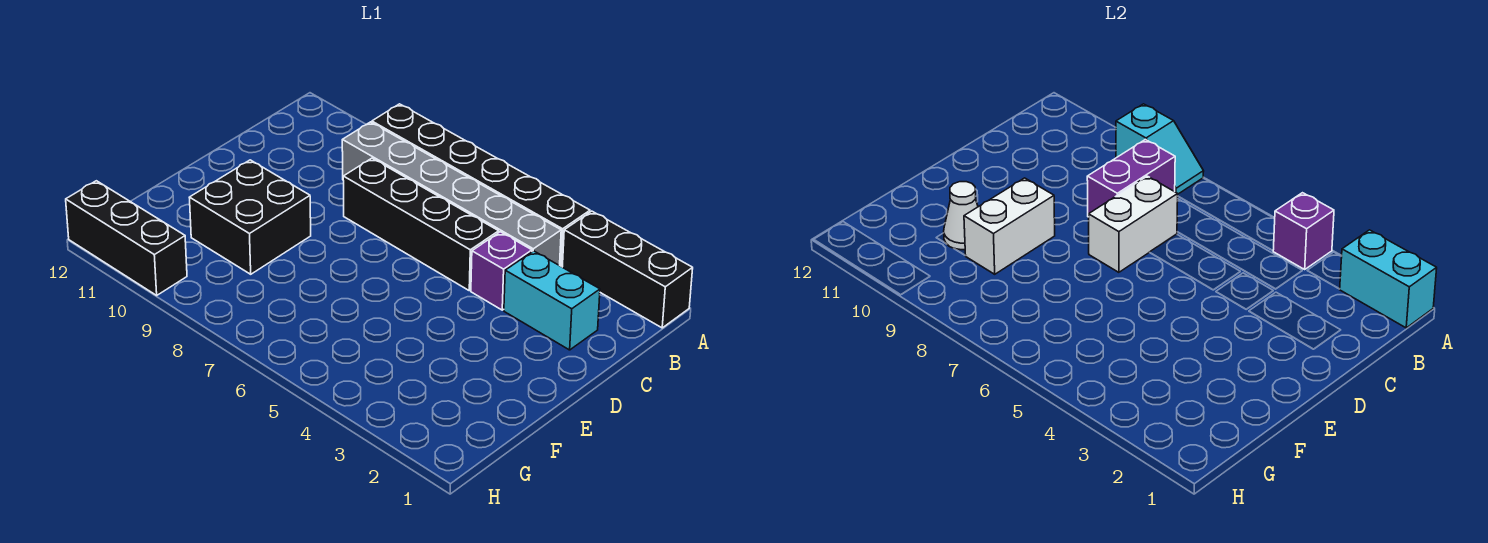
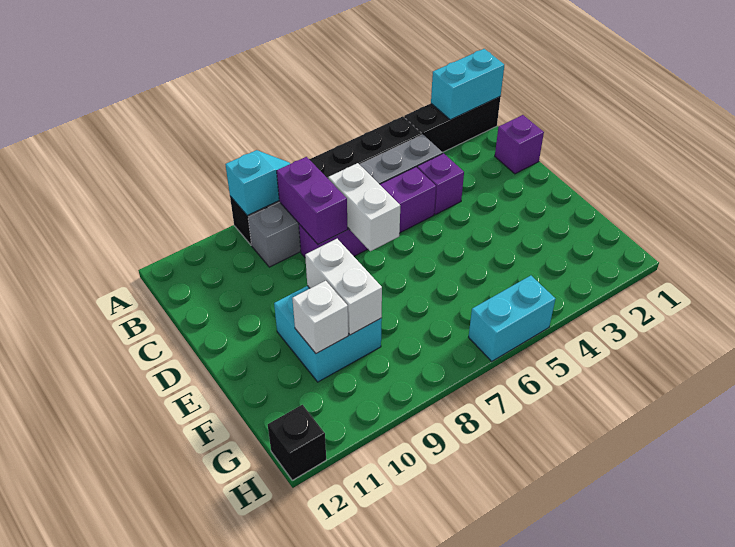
purple 1x1 brick [1273,193,1334,269] -> purple 1x1 brick moved to [495,115,544,174]
cyan 1x2 brick [504,251,600,350] -> cyan 1x2 brick moved to [469,276,555,361]
black 1x4 brick [343,158,499,291] -> purple 1x4 brick [299,167,436,257]
black 2x2 brick [189,160,311,274] -> cyan 2x2 brick [274,286,382,382]
white 1x1 cone [944,182,978,250] -> white 1x1 brick [292,281,348,354]
black 1x3 brick [66,181,187,295] -> black 1x1 brick [268,405,326,480]

